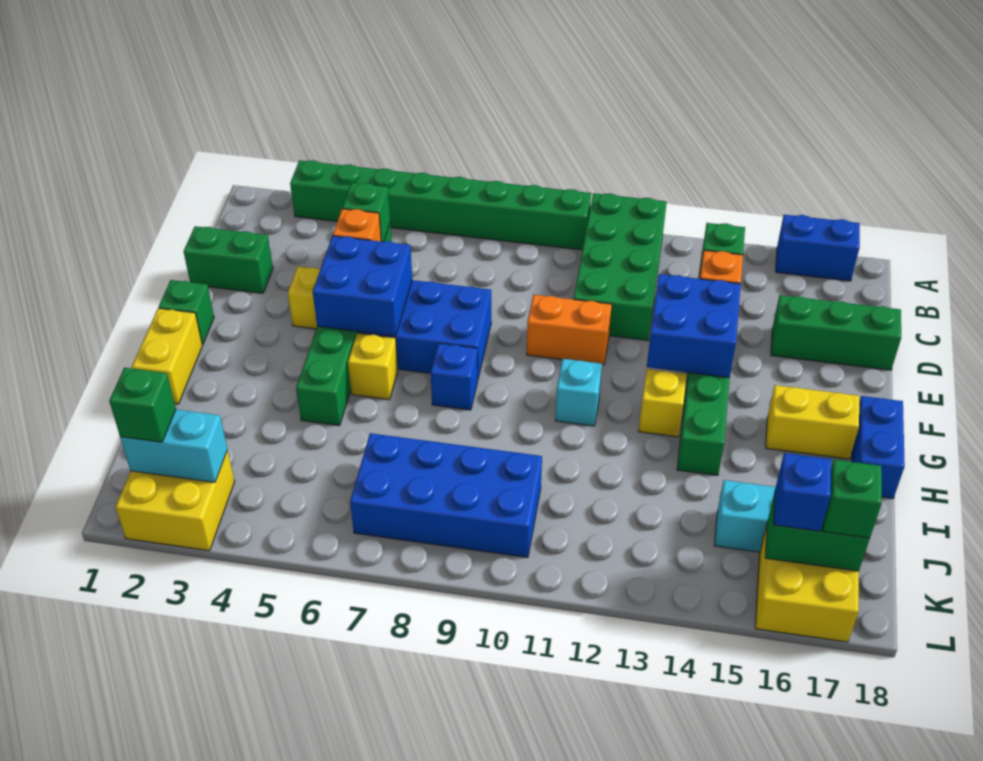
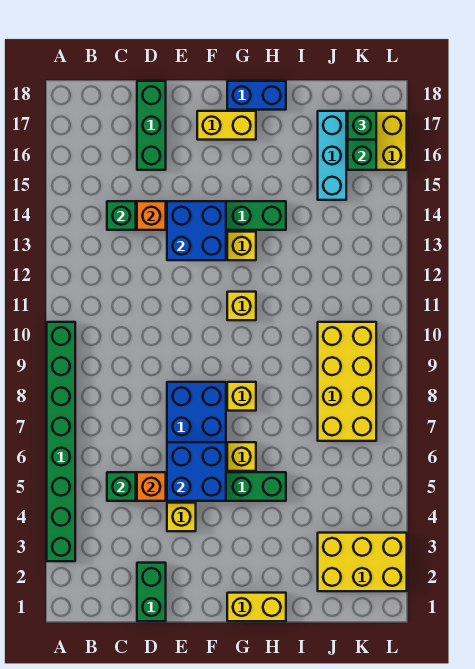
green 2x4 brick [574,193,667,340] -> none
blue 1x2 brick [776,215,860,281] -> none
orange 1x2 brick [527,295,612,365] -> none
green 1x1 brick [159,280,214,345] -> none
blue 1x1 brick [431,343,478,410] -> yellow 1x1 brick [227,382,256,411]
cyan 1x1 brick [555,359,602,426] -> yellow 1x1 brick [227,292,256,320]
yellow 1x2 brick [766,385,859,459] -> yellow 1x2 brick turned to [197,111,256,140]
blue 2x4 brick [350,433,542,558] -> yellow 2x4 brick [318,322,376,441]
yellow 2x2 brick [115,450,235,551] -> yellow 2x3 brick [318,533,407,591]
cyan 1x2 brick [120,409,227,482] -> none
green 1x1 brick [109,368,176,442] -> none
blue 1x1 brick [774,453,831,531] -> none

